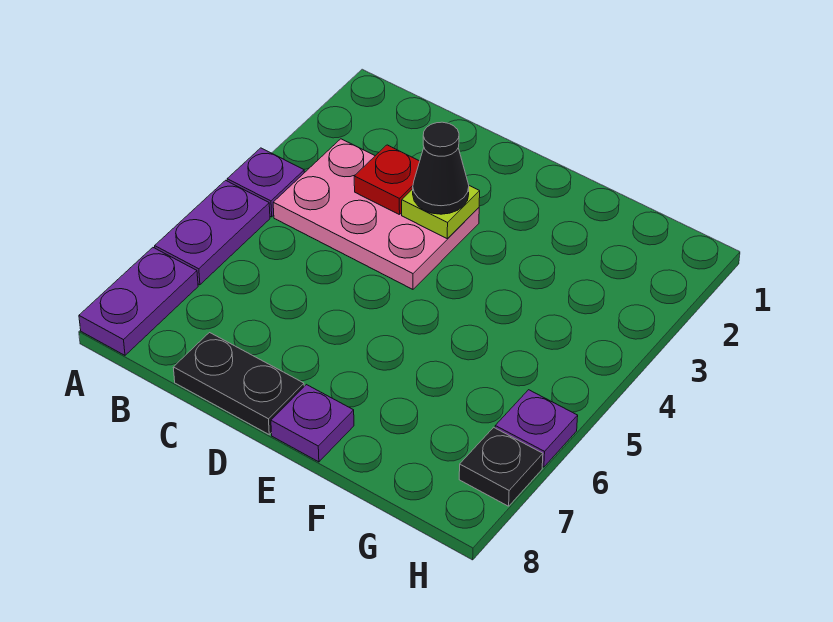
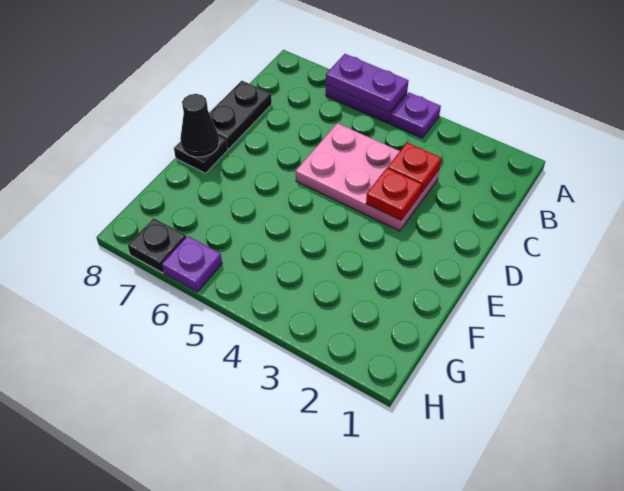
purple 1x2 plate [79,248,198,355] -> purple 1x2 plate moved to [326,54,409,112]
pink 2x3 plate [273,139,479,289] -> pink 2x3 plate turned to [296,123,439,231]
lime 1x1 plate [402,186,480,238] -> red 1x1 plate [366,168,422,220]
black 1x1 cone [413,122,469,214] -> black 1x1 cone moved to [180,94,219,157]
purple 1x1 plate [271,385,354,462] -> black 1x1 plate [174,136,228,173]

